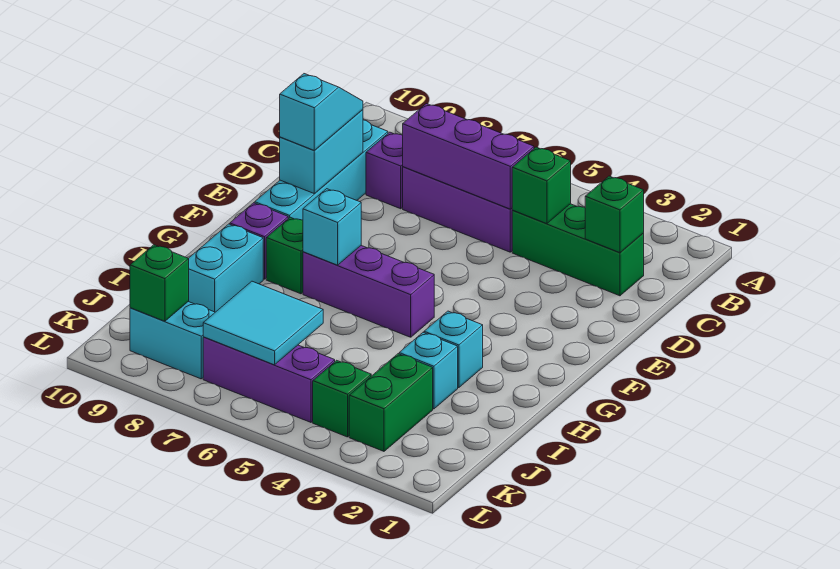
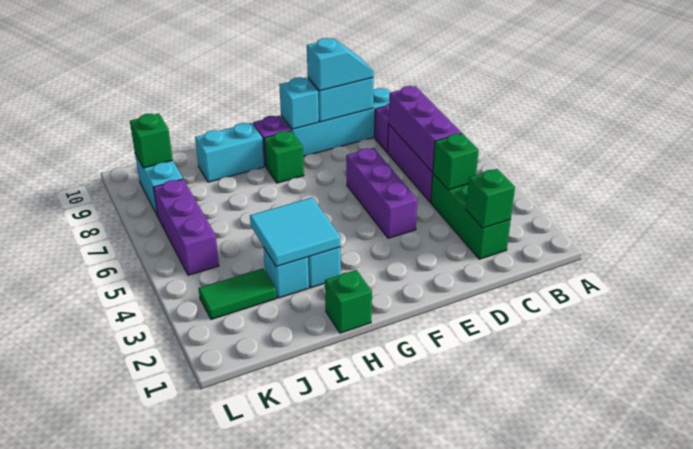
purple 1x3 brick [303,246,434,337] -> purple 1x3 brick moved to [346,148,418,238]
cyan 1x1 brick [303,189,361,265] -> cyan 1x1 brick moved to [279,77,319,129]
green 1x2 brick [349,354,433,451] -> green 1x2 tile [199,268,276,319]
cyan 2x2 tile [203,281,323,365] -> cyan 2x2 tile moved to [250,198,340,267]
green 1x1 brick [313,360,371,437] -> green 1x1 brick moved to [325,270,372,333]

